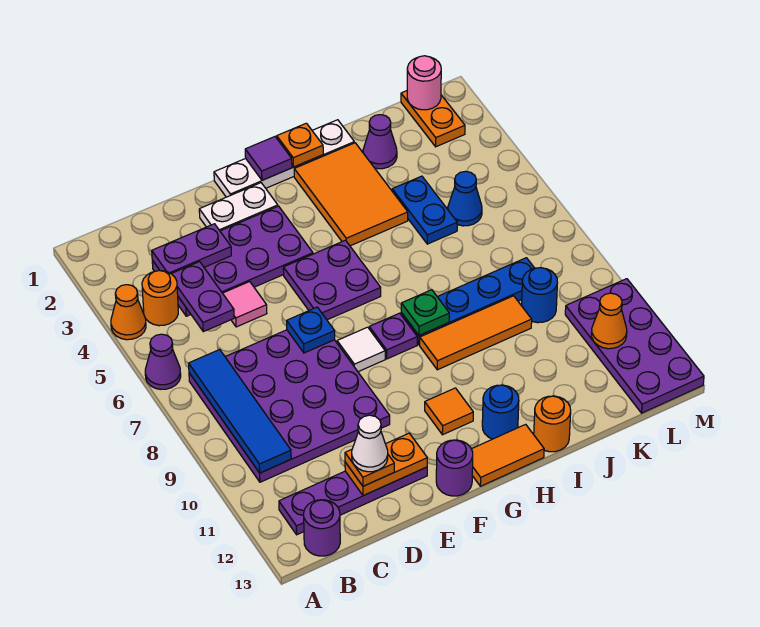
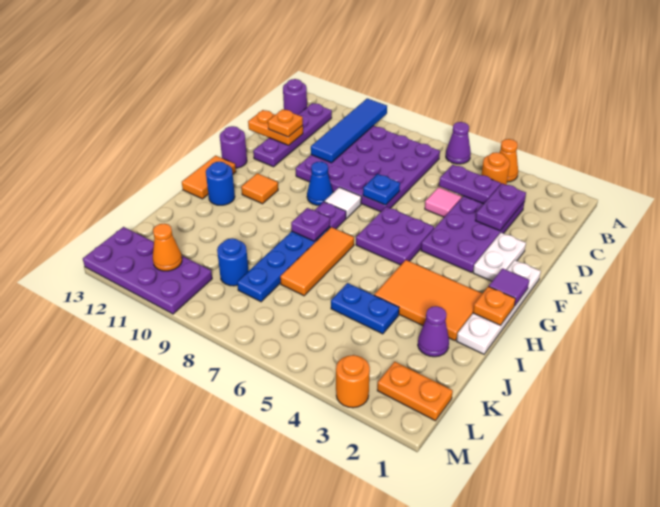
blue 1x4 tile [189,350,291,473] -> blue 1x4 tile turned to [311,98,387,163]
orange 1x2 plate [345,433,427,496] -> orange 1x2 plate turned to [248,110,303,145]
white 1x1 cone [352,415,388,472] -> none
green 1x1 plate [401,290,449,335] -> purple 1x1 plate [291,208,330,241]
orange 1x3 tile [420,296,532,370] -> orange 1x3 tile moved to [280,227,354,296]
orange 1x1 round brick [534,396,571,452] -> orange 1x1 round brick moved to [336,355,370,408]
blue 1x1 cone [448,171,482,226] -> blue 1x1 cone moved to [307,162,333,205]
pink 1x1 round brick [407,56,441,110] -> none

